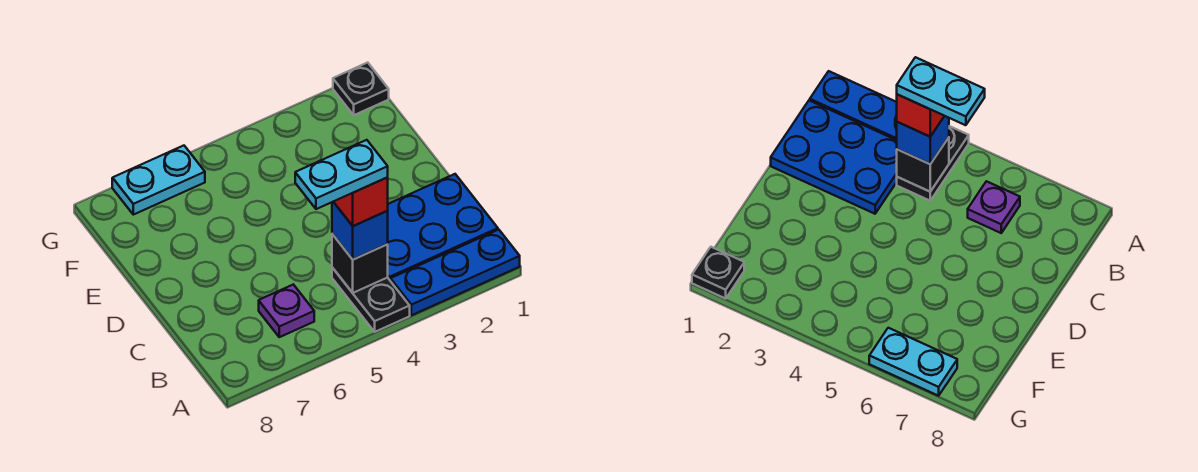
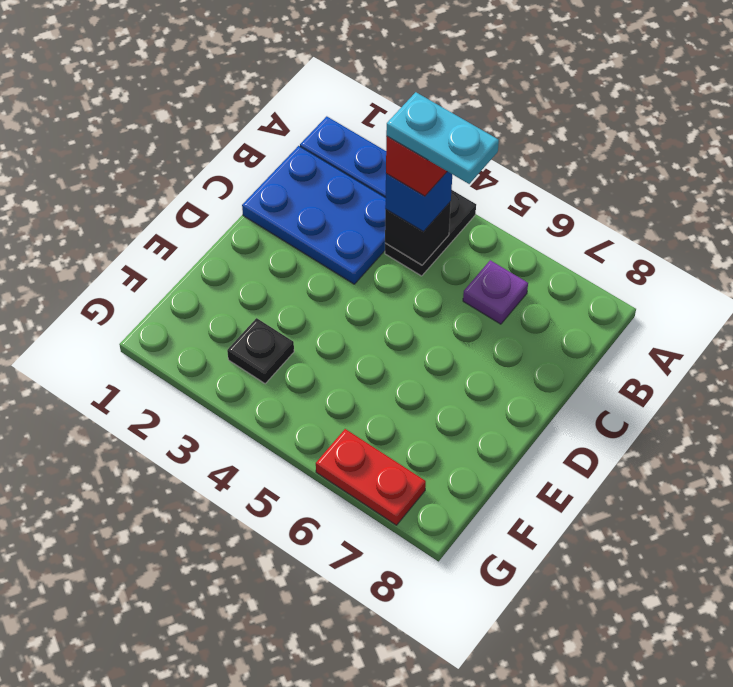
black 1x1 plate [333,63,389,115] -> black 1x1 plate moved to [227,318,294,384]
cyan 1x2 plate [112,146,205,215] -> red 1x2 plate [316,429,426,525]

